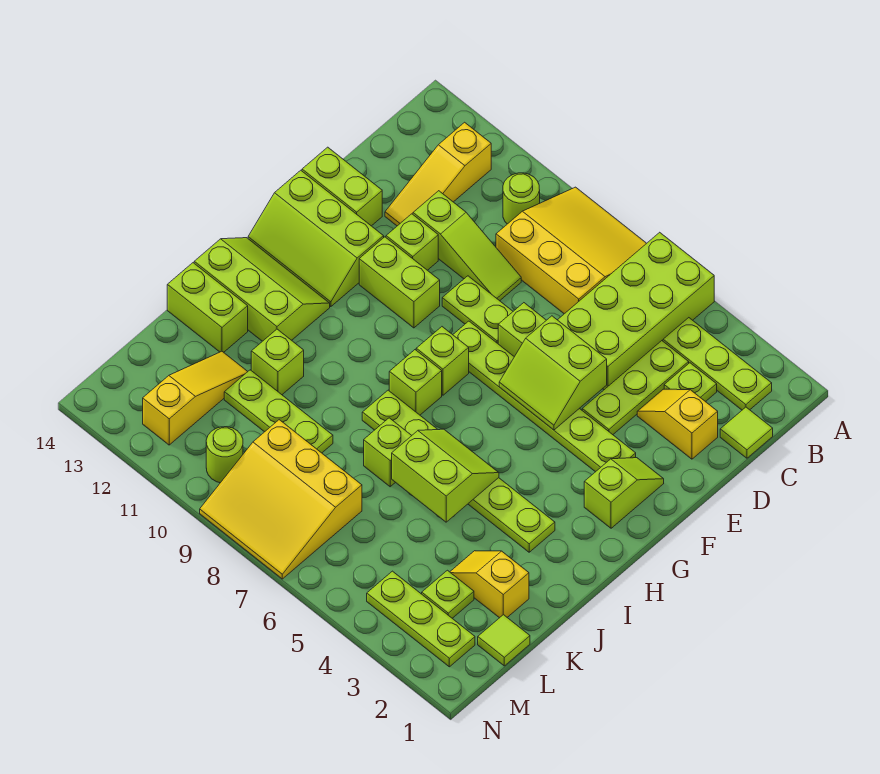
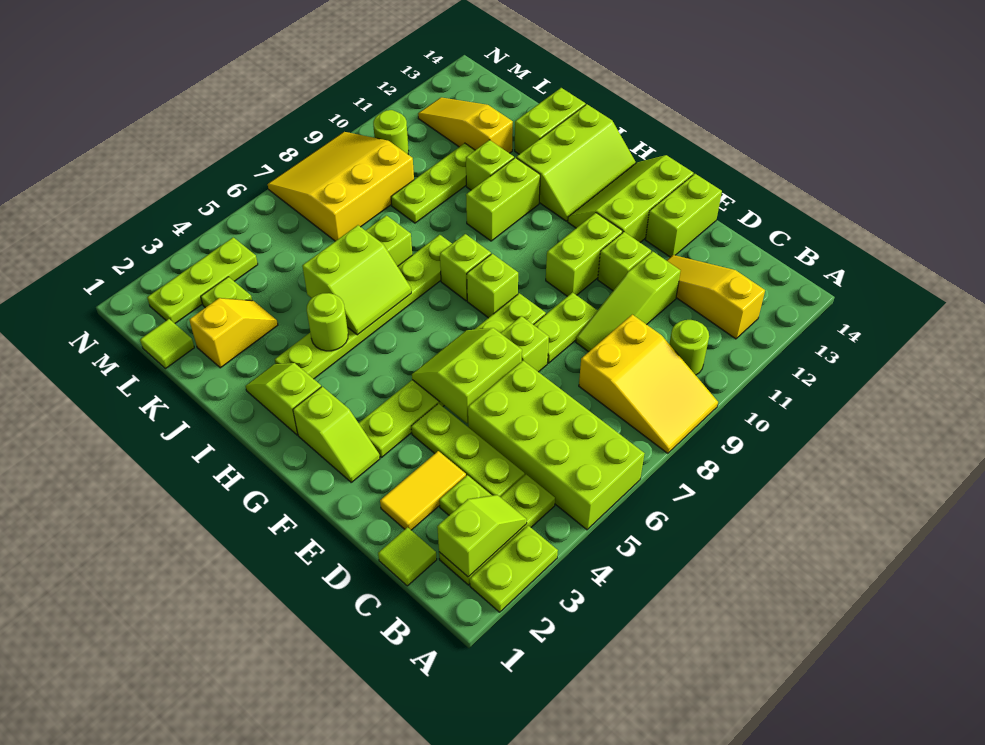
none -> lime 1x2 plate [470,526,558,612]
yellow 3x3 slope [496,187,647,314] -> yellow 2x3 slope [579,315,718,453]
none -> lime 1x2 slope [437,495,527,577]
yellow 1x2 slope [637,389,718,459] -> yellow 1x2 tile [380,451,466,530]
none -> lime 1x2 slope [245,363,321,435]
none -> lime 1x1 round brick [307,293,348,351]
none -> lime 1x2 brick [466,158,540,241]
yellow 1x3 slope [143,351,248,445] -> yellow 1x3 slope turned to [418,97,513,153]

